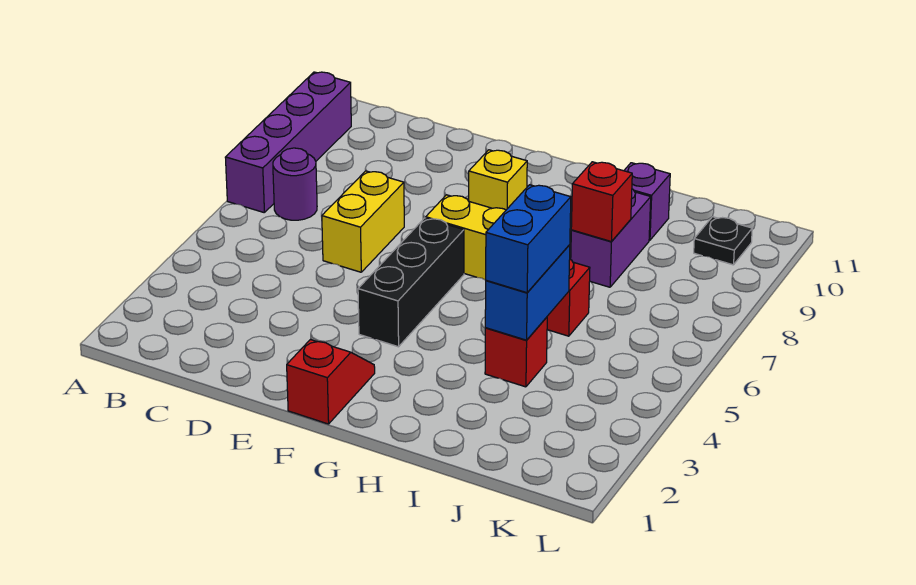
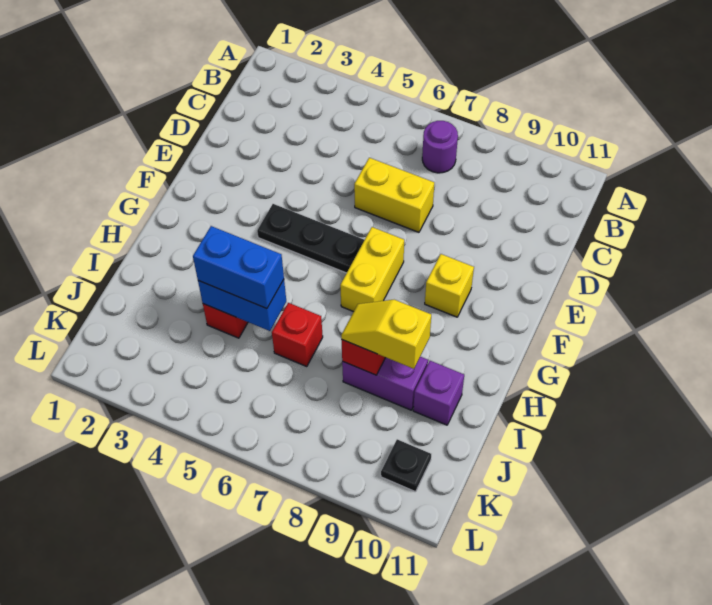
purple 1x4 brick [225,72,351,212] -> none
red 1x2 slope [287,340,375,424] -> none
black 1x3 brick [358,218,464,347] -> black 1x3 plate [257,204,364,273]
none -> yellow 1x2 slope [341,300,431,369]

